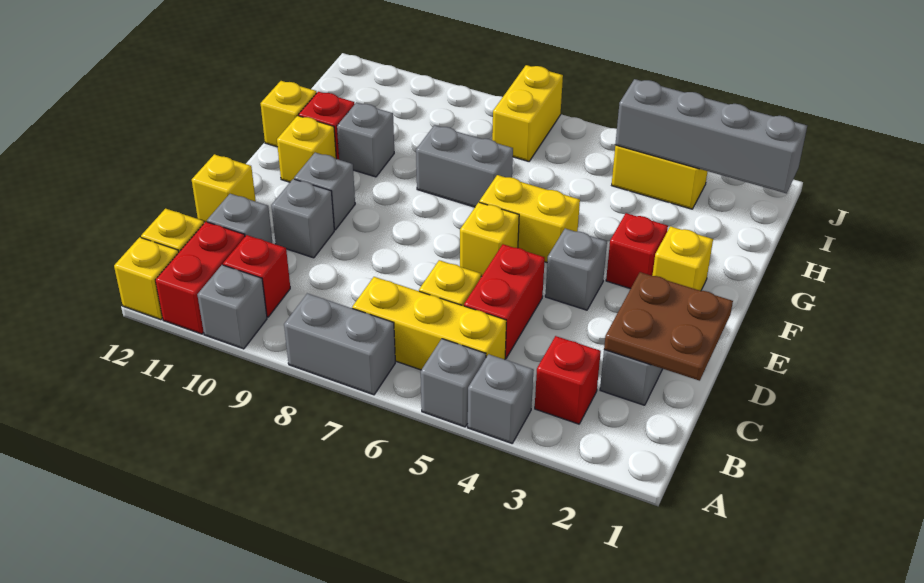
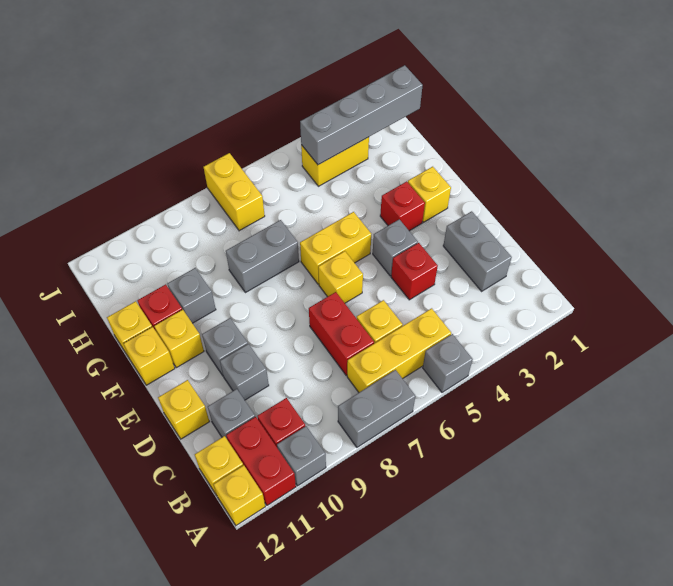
grey 1x1 brick [468,354,534,443] -> none
red 1x1 brick [535,336,601,424] -> red 1x1 brick moved to [391,243,438,300]
brown 2x2 plate [604,272,733,381] -> none
red 1x2 brick [464,244,545,359] -> red 1x2 brick moved to [309,292,374,375]
none -> yellow 1x1 brick [123,327,175,385]

